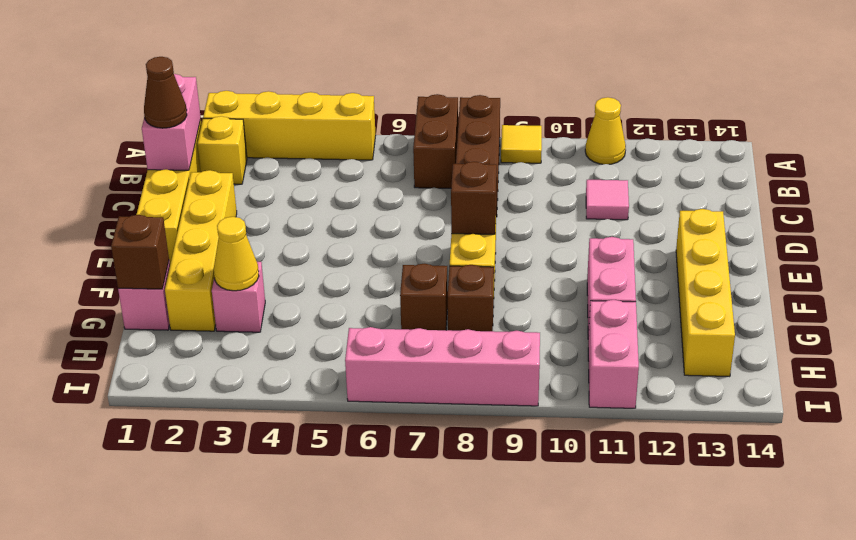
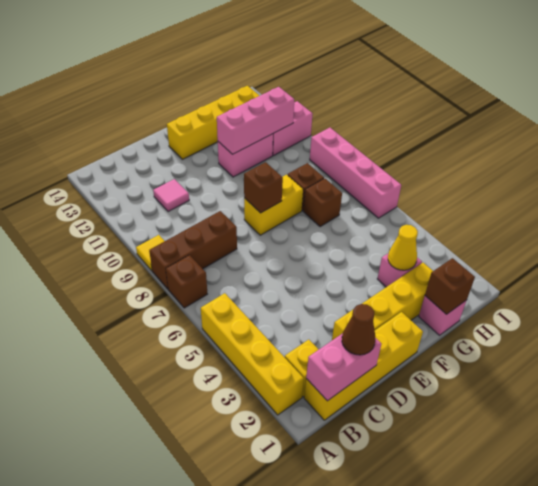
brown 1x2 brick [413,94,458,188] -> brown 1x1 brick [166,255,207,308]
yellow 1x1 cone [585,97,626,164] -> none
none -> pink 1x3 brick [217,87,294,154]

